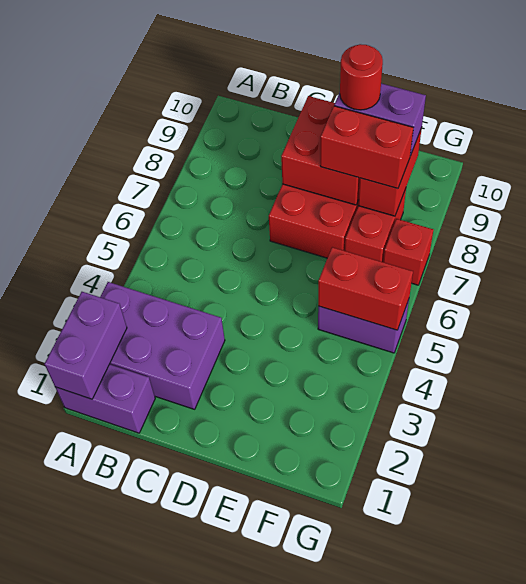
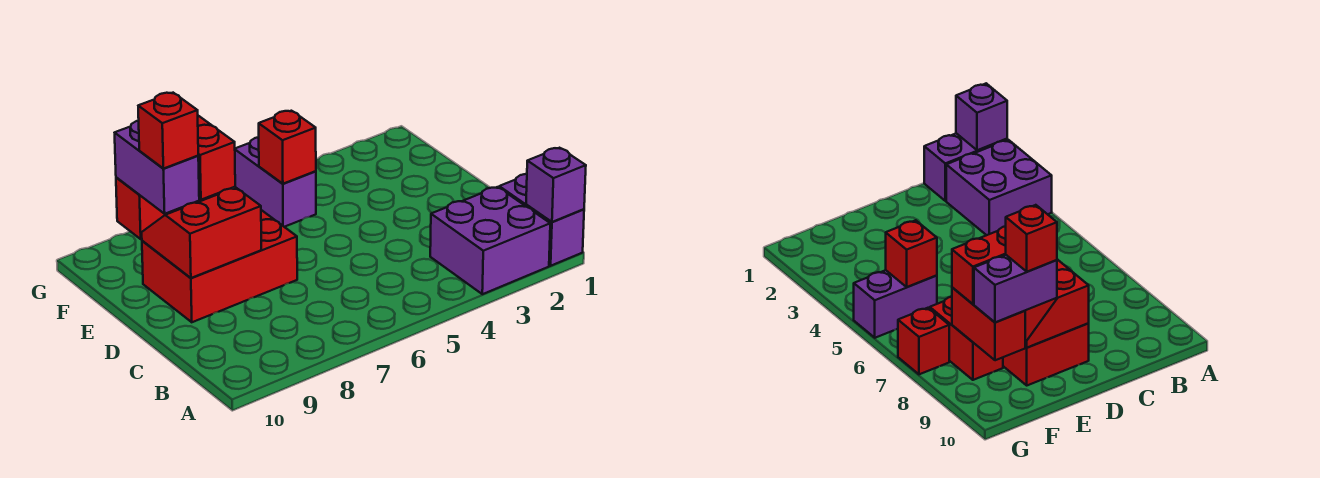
purple 1x2 brick [45,292,127,399] -> purple 1x1 brick [526,148,586,222]
purple 2x3 brick [100,282,225,409] -> purple 2x2 brick [430,187,550,294]
red 2x2 brick [281,96,360,205] -> red 2x2 slope [142,188,261,278]
red 1x1 round brick [340,44,383,110] -> red 1x1 brick [138,93,198,169]
red 1x2 brick [318,247,413,330] -> red 1x1 brick [259,111,316,184]

